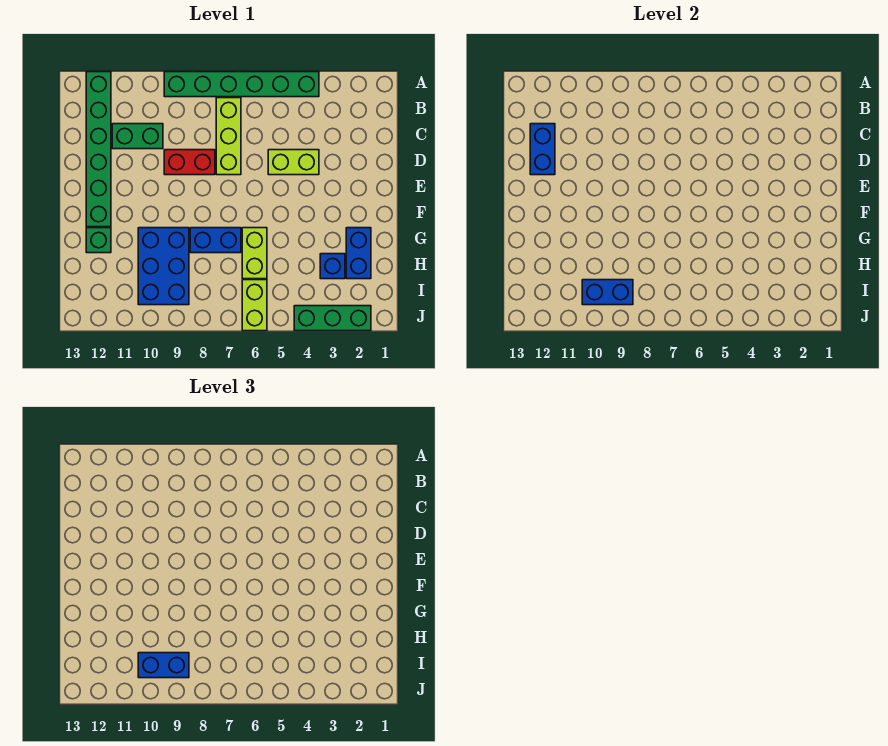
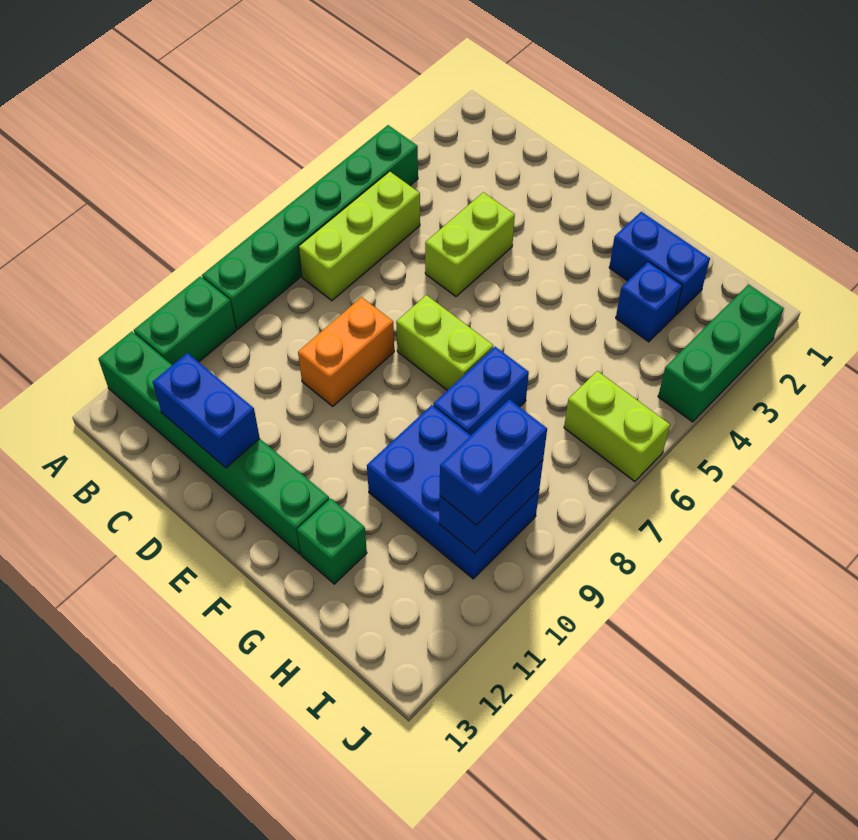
lime 1x3 brick [216,98,241,175] -> lime 1x3 brick turned to [299,171,420,301]
green 1x2 brick [112,124,163,149] -> green 1x2 brick moved to [134,276,236,365]
red 1x2 brick [164,150,215,175] -> orange 1x2 brick [298,297,394,406]
lime 1x2 brick [242,228,267,279] -> lime 1x2 brick moved to [396,295,493,390]

